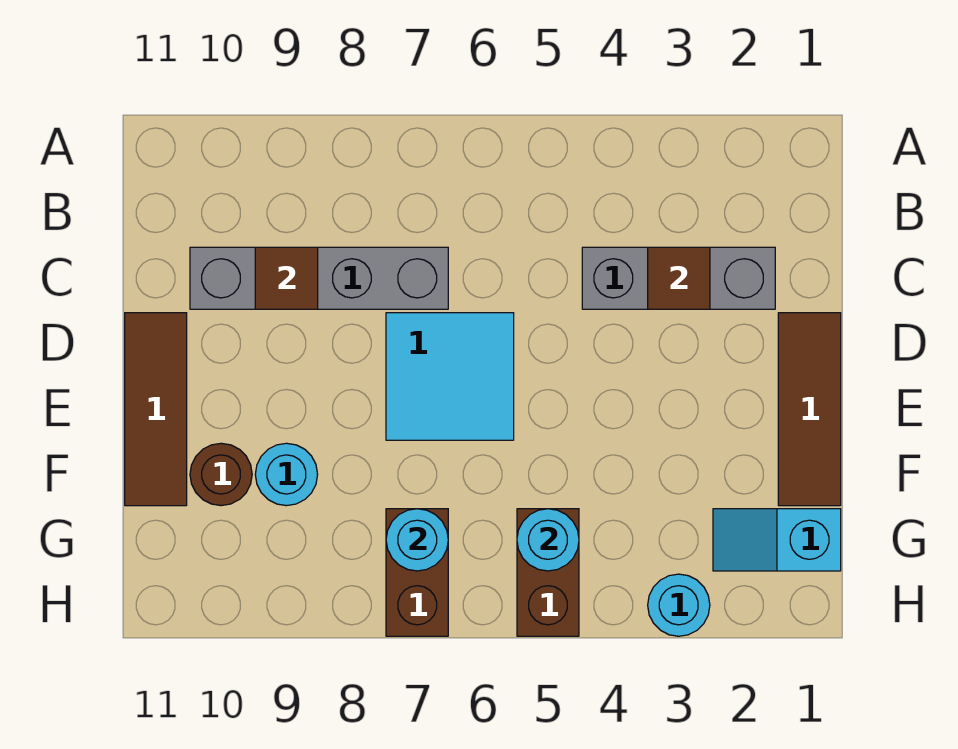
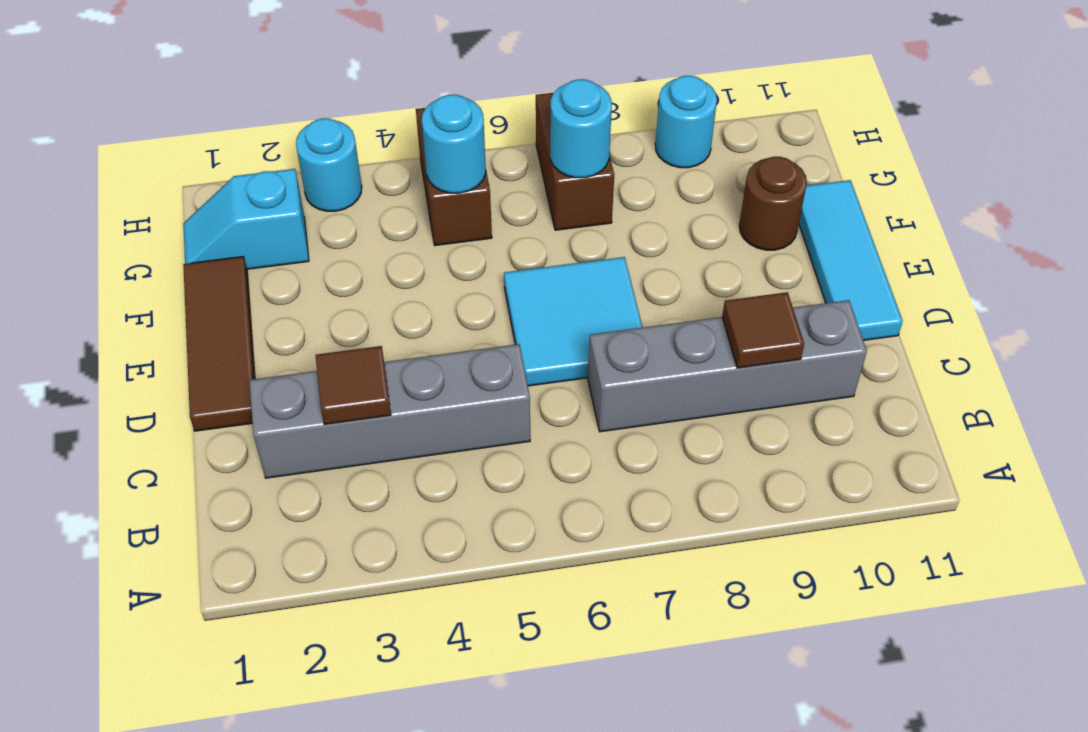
grey 1x3 brick [582,247,775,309] -> grey 1x4 brick [250,344,530,478]
brown 1x3 tile [125,313,187,506] -> cyan 1x3 tile [799,180,903,340]
cyan 1x1 round brick [255,443,318,506] -> cyan 1x1 round brick moved to [655,76,717,168]
cyan 1x2 slope [713,509,841,571] -> cyan 1x2 slope turned to [183,169,309,269]

